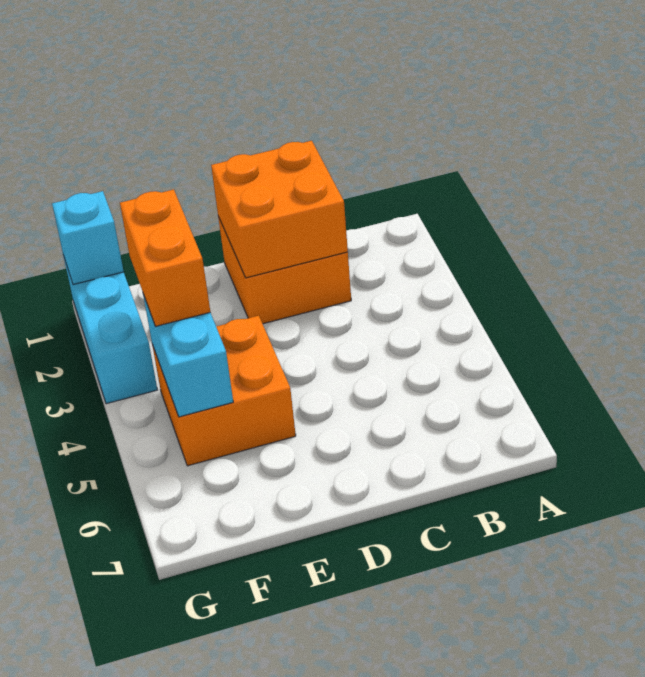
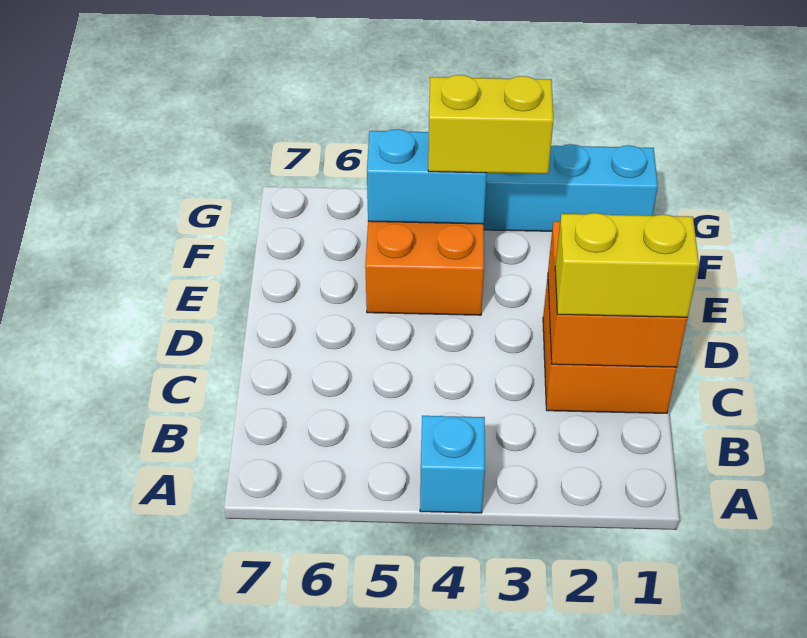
none -> yellow 1x2 brick [555,213,699,317]
orange 1x2 brick [120,189,210,327] -> yellow 1x2 brick [428,75,553,174]
cyan 1x1 brick [52,191,124,285] -> cyan 1x1 brick moved to [420,416,485,513]

